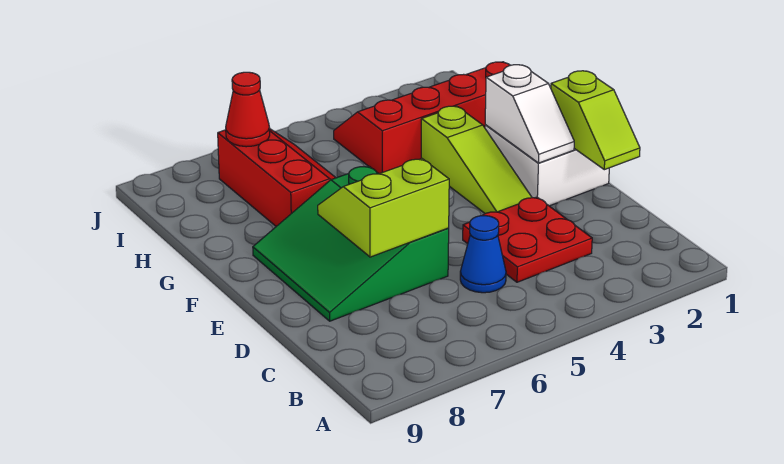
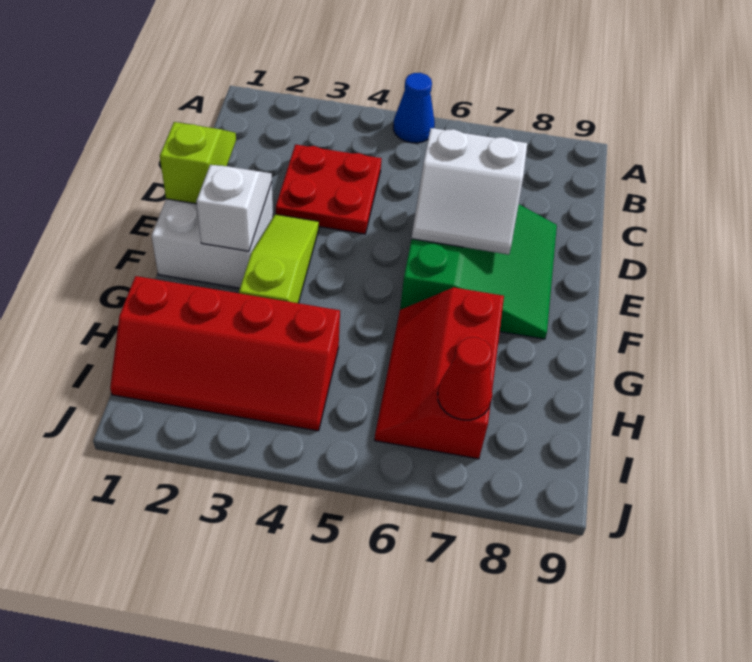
blue 1x1 cone [460,215,506,293] -> blue 1x1 cone moved to [393,73,435,143]
lime 2x2 slope [318,158,449,257] -> white 2x2 slope [412,128,527,255]

